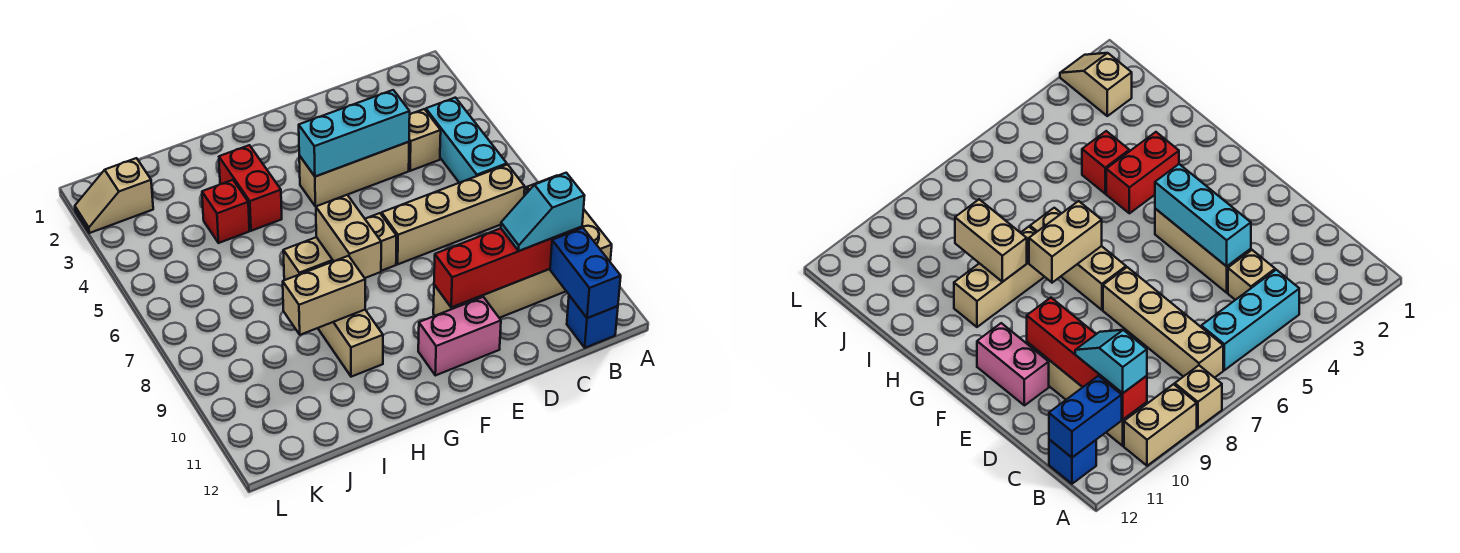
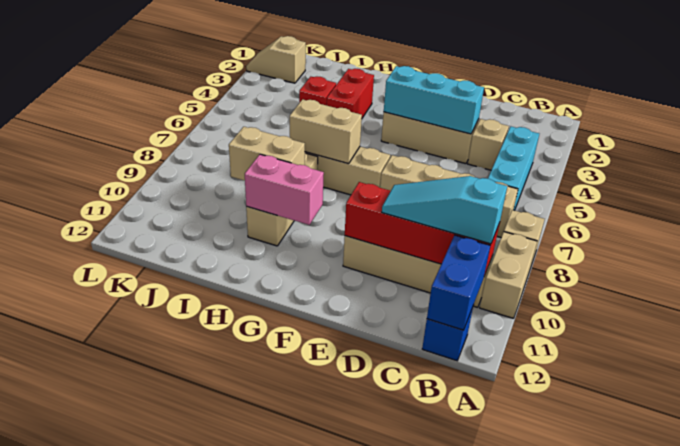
cyan 1x2 slope [501,173,585,251] -> cyan 1x3 slope [382,176,507,244]
pink 1x2 brick [418,297,501,376] -> pink 1x2 brick moved to [245,154,324,225]
tan 1x2 brick [316,195,381,278] -> tan 1x2 brick turned to [290,99,362,164]

